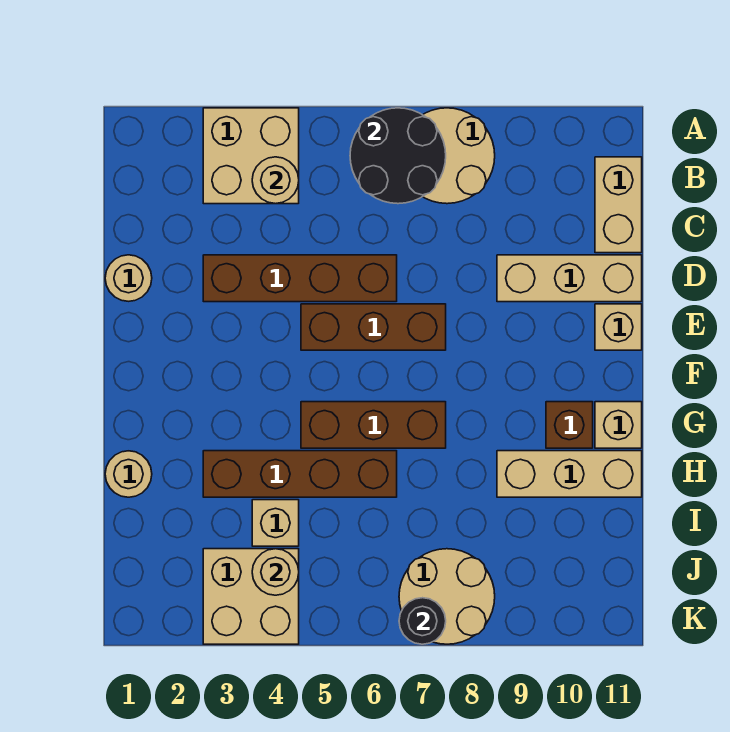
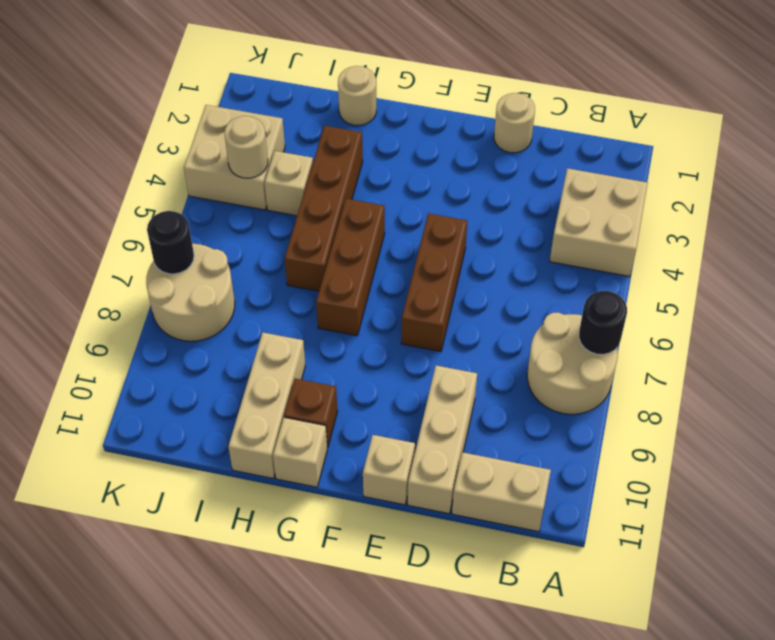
black 2x2 round brick [350,108,446,204] -> black 1x1 round brick [579,291,627,355]
tan 1x1 round brick [252,157,299,204] -> none
brown 1x4 brick [203,255,397,302] -> none

